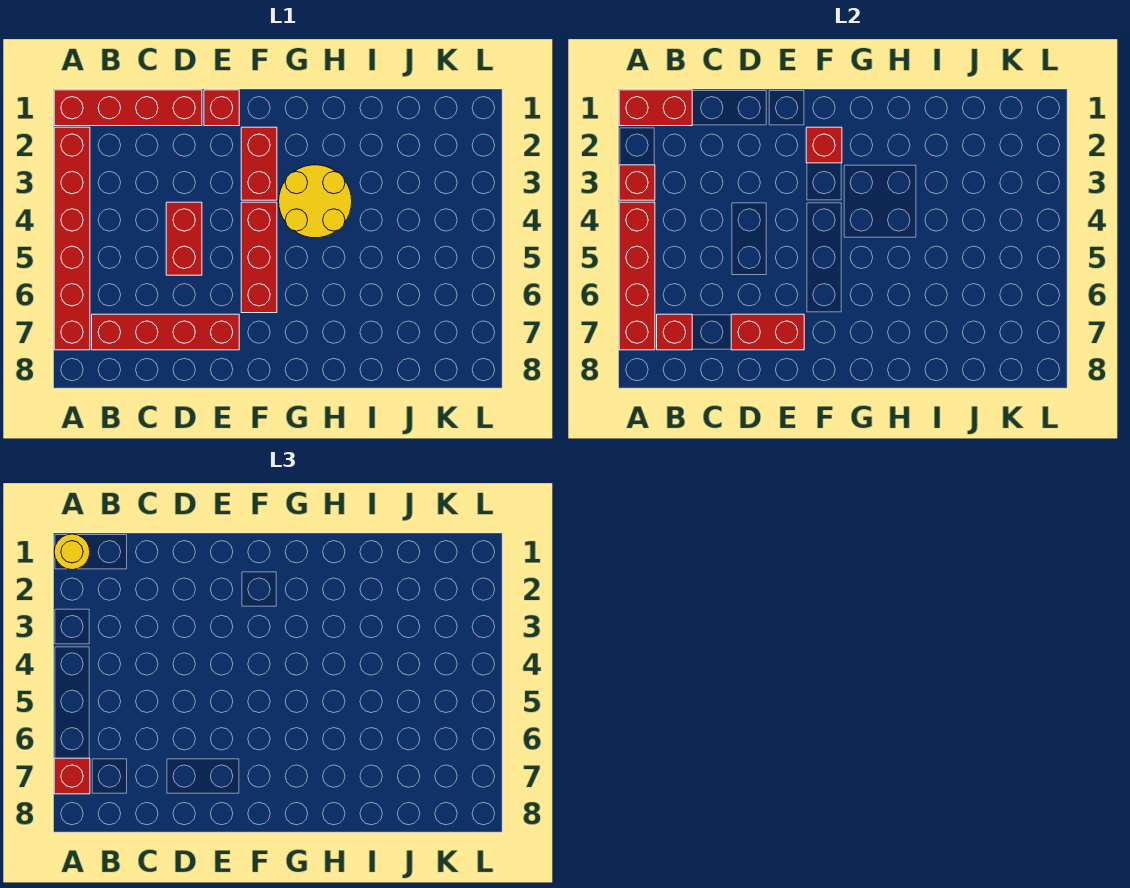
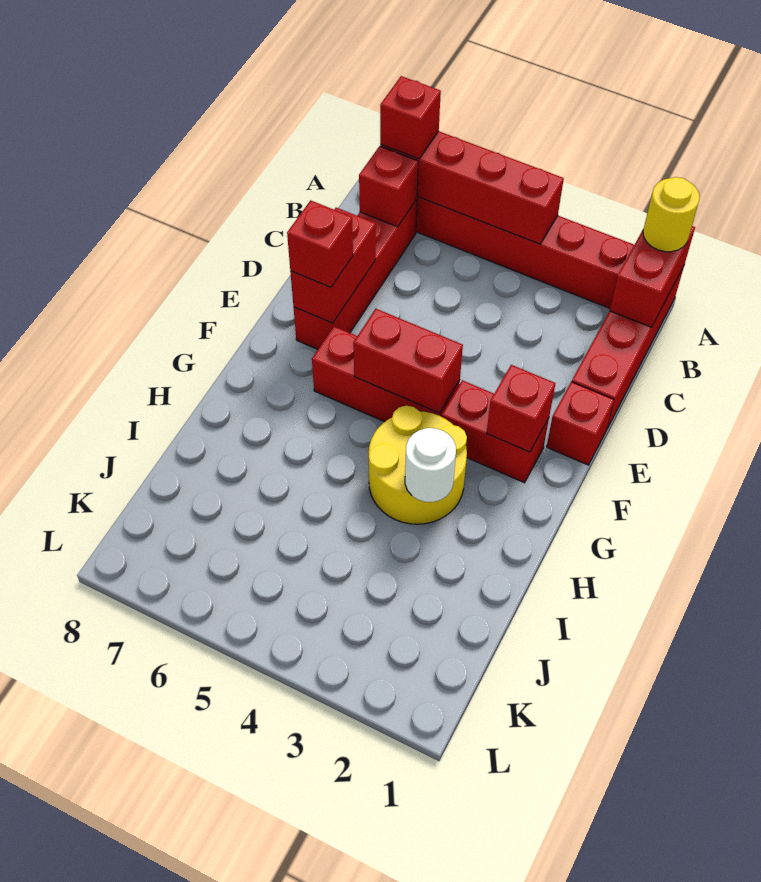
red 1x1 brick [619,165,655,200] -> red 1x1 brick moved to [287,200,353,287]
red 1x2 brick [166,202,202,275] -> red 1x2 brick moved to [353,309,463,413]
none -> white 1x1 round brick [405,428,456,502]

